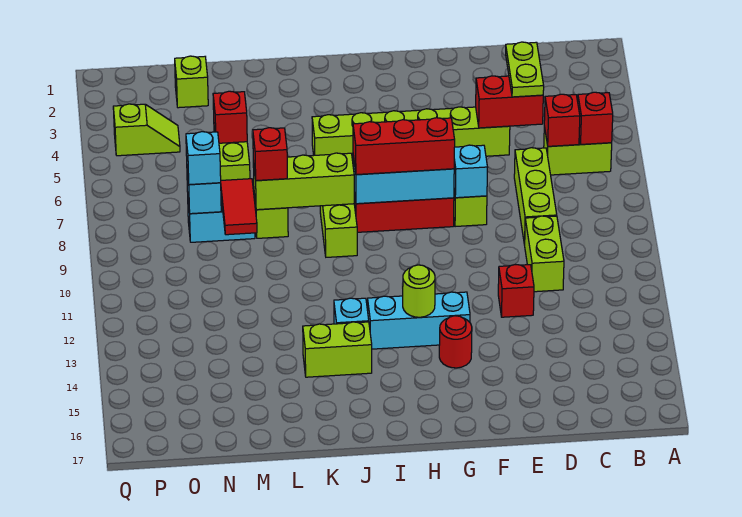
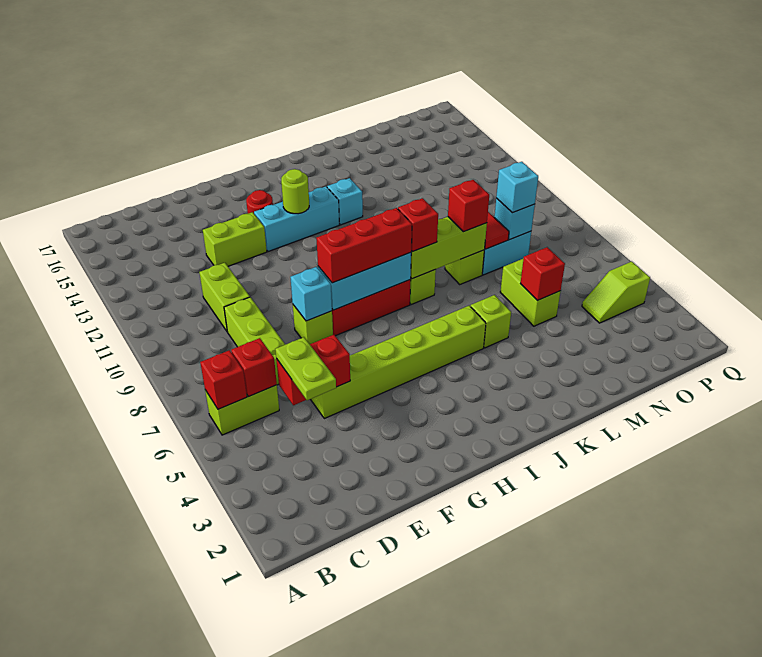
red 1x1 brick [498,265,534,317] -> red 1x1 brick moved to [398,198,438,252]
lime 1x2 brick [303,322,372,377] -> lime 1x2 brick moved to [203,212,267,266]
lime 1x1 brick [175,56,208,108] -> lime 1x1 brick moved to [470,295,511,348]

